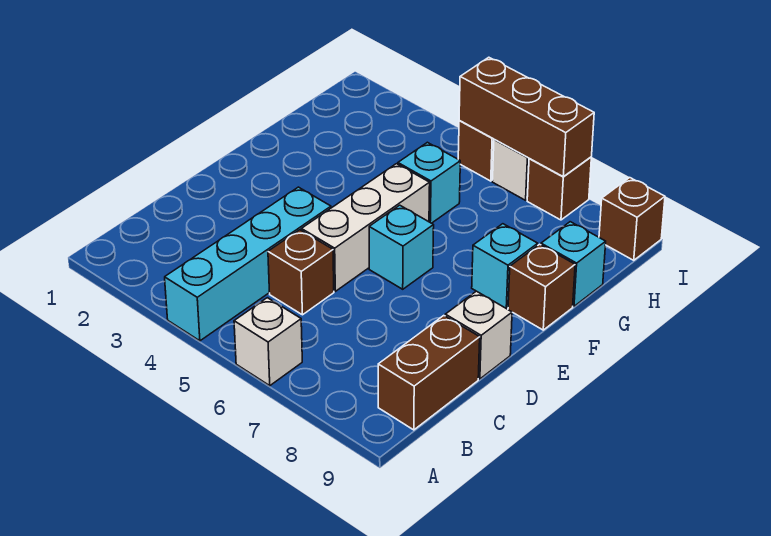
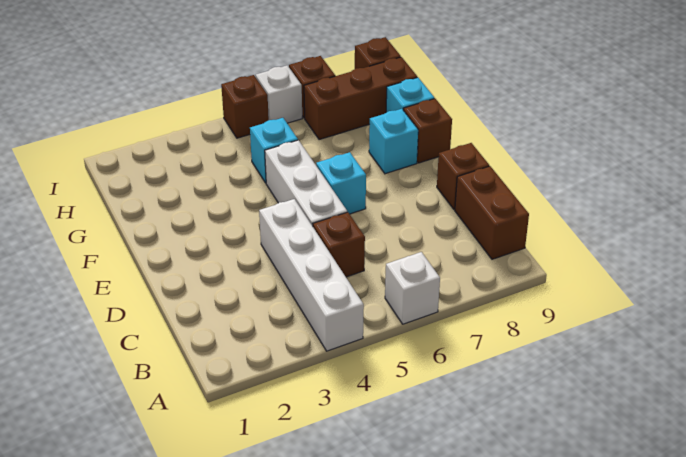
cyan 1x4 brick [165,187,331,341] -> white 1x4 brick [259,199,364,351]
white 1x1 brick [445,291,512,379] -> brown 1x1 brick [437,143,489,210]
brown 1x3 brick [459,57,594,177] -> brown 1x3 brick moved to [304,57,417,140]

